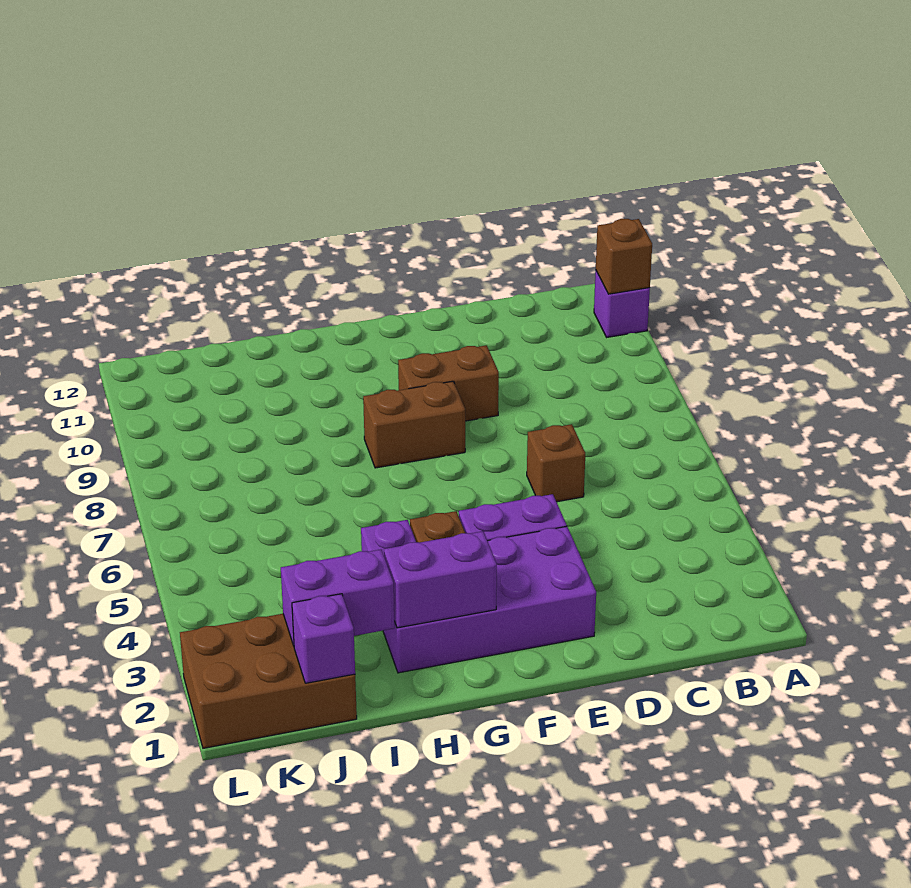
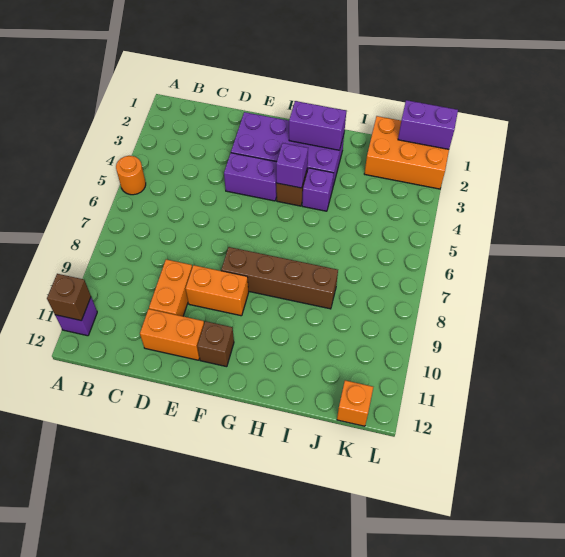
none -> orange 1x1 round brick [116,156,146,195]
brown 1x1 brick [527,424,585,502] -> brown 1x1 brick moved to [197,321,234,367]
none -> orange 1x2 brick [149,260,192,316]
none -> orange 1x2 brick [140,309,204,360]
brown 1x2 brick [398,345,499,421] -> orange 1x2 brick [186,265,249,316]
brown 1x2 brick [363,381,465,468] -> brown 1x4 brick [221,247,338,309]
purple 1x2 brick [281,550,395,646] -> purple 1x2 brick moved to [398,100,458,149]
brown 2x3 brick [180,614,357,748] -> orange 2x3 brick [364,116,449,189]
purple 1x1 brick [292,594,355,683] -> purple 1x1 brick moved to [276,143,308,188]
none -> orange 1x1 brick [337,380,373,426]

